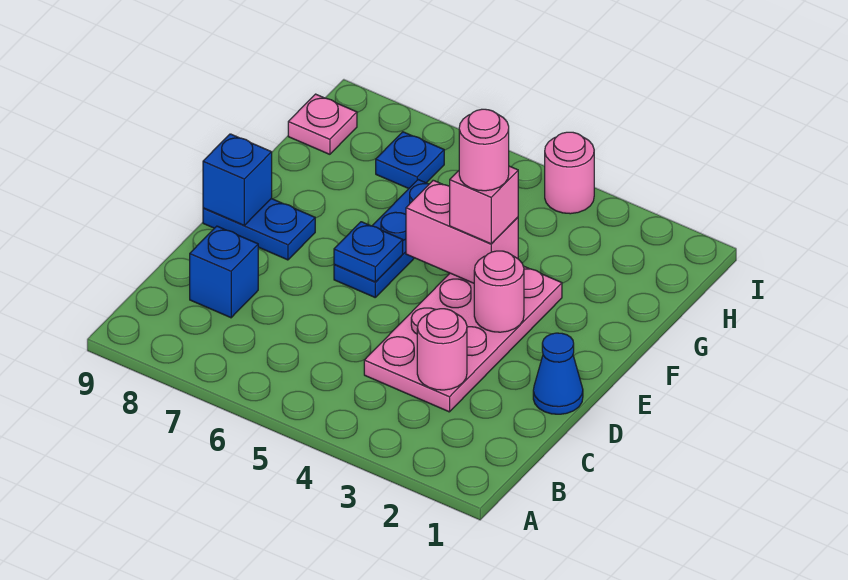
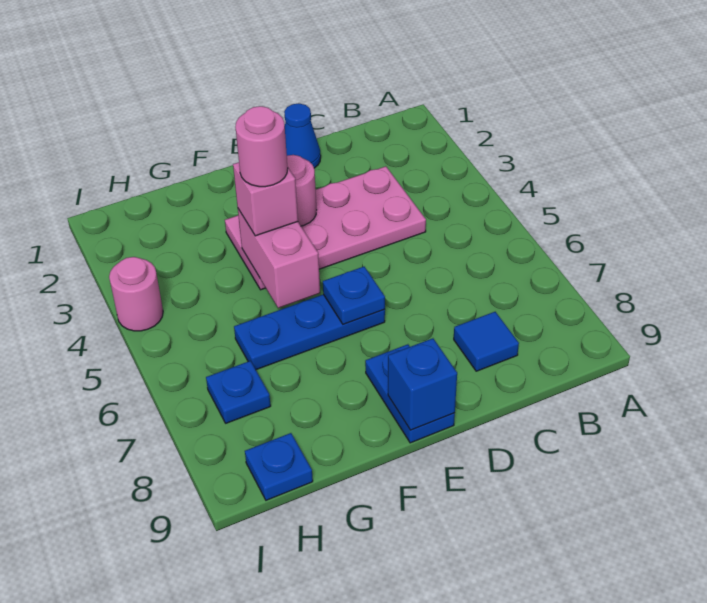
pink 1x1 round brick [417,309,467,390] -> none
blue 1x1 brick [190,226,258,318] -> blue 1x1 tile [454,312,519,371]
pink 1x1 plate [288,94,357,154] -> blue 1x1 plate [245,433,313,500]

